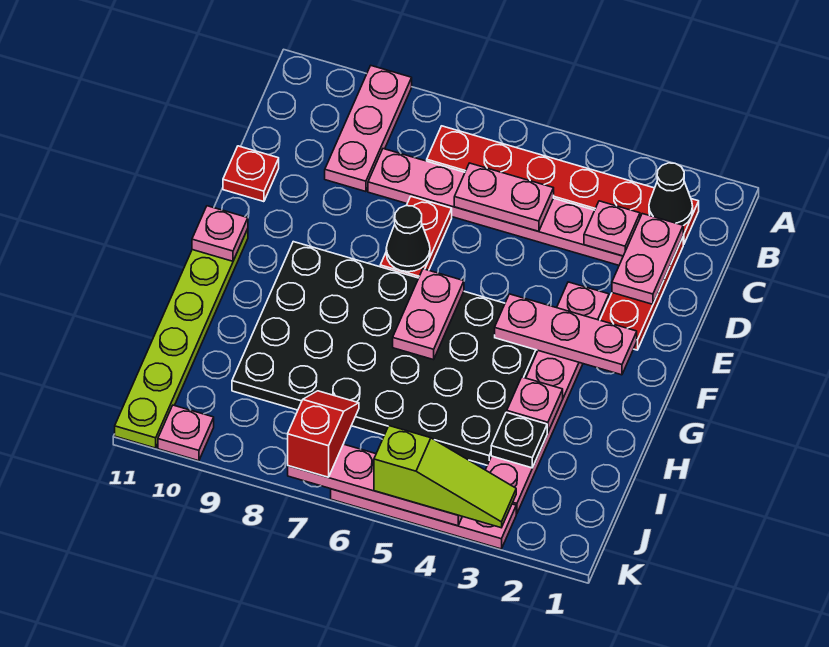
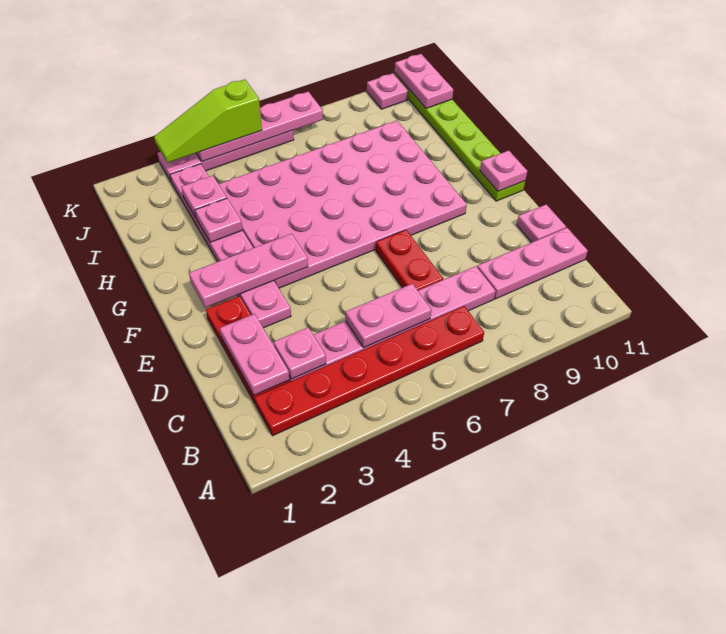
pink 1x3 plate [325,66,412,192] -> pink 1x3 plate turned to [477,228,588,299]
black 1x1 cone [649,163,693,226] -> none
red 1x1 plate [223,146,279,202] -> pink 1x1 plate [517,204,566,243]
black 1x1 cone [386,206,430,272] -> none
black 4x6 plate [232,242,538,465] -> pink 4x6 plate [219,121,467,288]
pink 1x2 plate [393,269,464,360] -> pink 1x2 plate moved to [395,54,453,108]
black 1x1 plate [491,412,547,468] -> pink 1x1 plate [181,176,227,217]
red 1x2 slope [288,391,359,477] -> none

